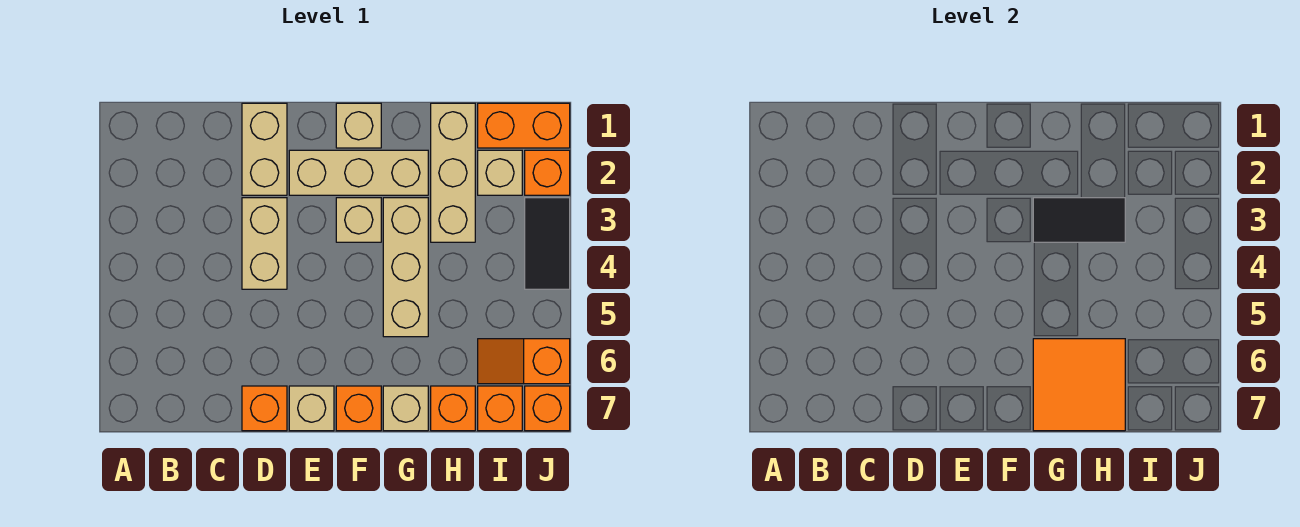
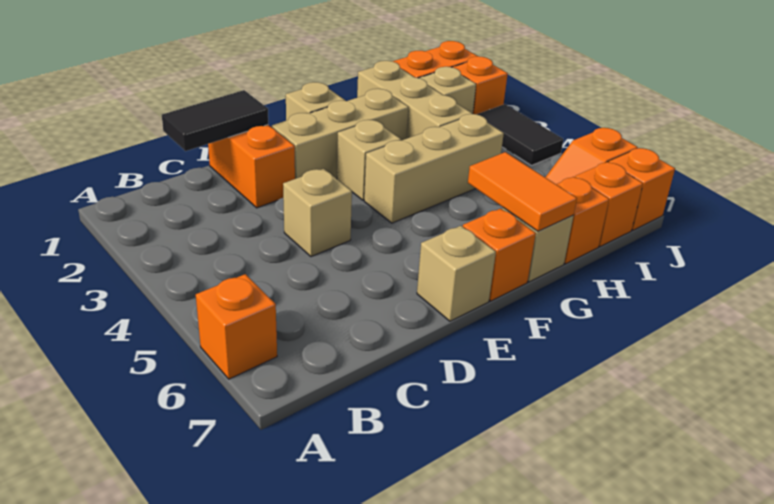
tan 1x2 brick [242,103,287,195] -> orange 1x2 brick [208,125,295,208]
tan 1x2 brick [242,198,287,289] -> tan 1x1 brick [283,169,352,257]
orange 1x1 brick [242,386,287,431] -> orange 1x1 brick moved to [196,274,277,379]
tan 1x3 brick [383,198,428,337] -> tan 1x3 brick turned to [364,114,504,223]
black 1x2 tile [1033,198,1125,242] -> black 1x2 tile moved to [162,90,268,151]
orange 2x2 tile [1033,339,1125,431] -> orange 1x2 tile [468,152,577,231]

